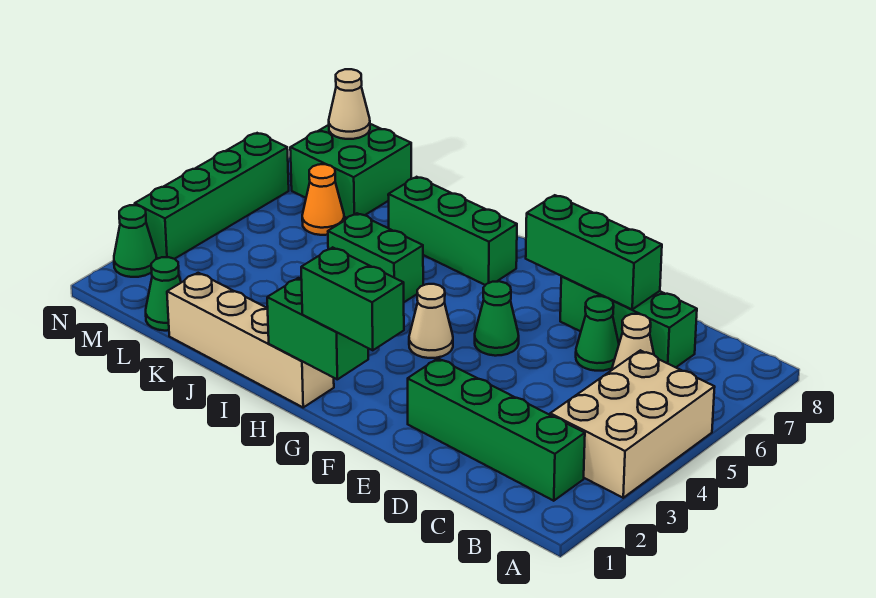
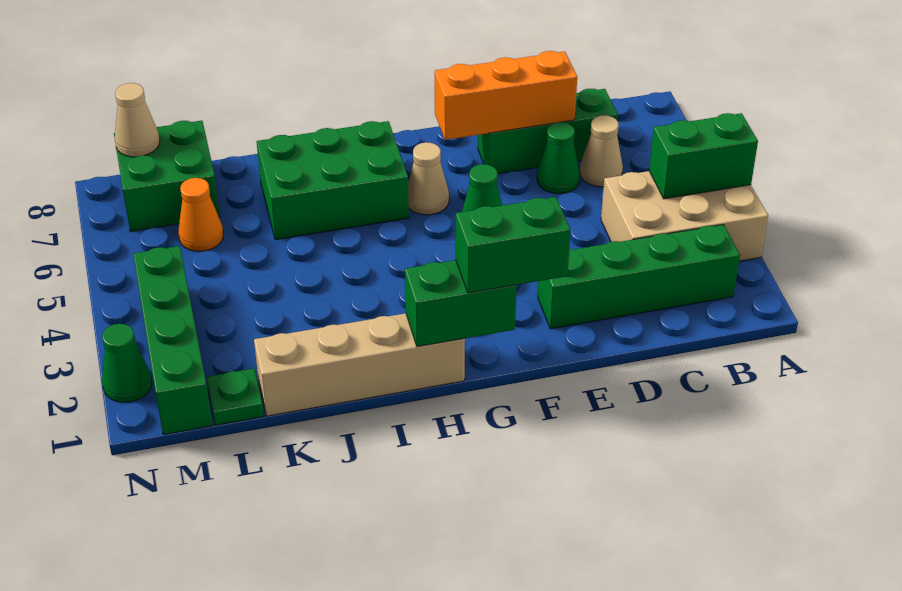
tan 2x3 brick [550,350,715,498] -> tan 2x3 brick turned to [601,171,768,261]
green 1x3 brick [526,195,662,309] -> orange 1x3 brick [435,51,577,140]
tan 1x1 cone [409,284,453,358] -> tan 1x1 cone moved to [408,142,449,215]
green 1x3 brick [388,177,517,285] -> green 2x3 brick [257,121,409,240]
green 1x2 brick [328,213,423,302] -> green 1x2 brick moved to [649,113,758,199]
green 1x1 cone [146,257,181,331] -> green 1x1 plate [206,368,264,425]
green 1x4 brick [135,133,289,259] -> green 1x4 brick moved to [133,246,212,435]

